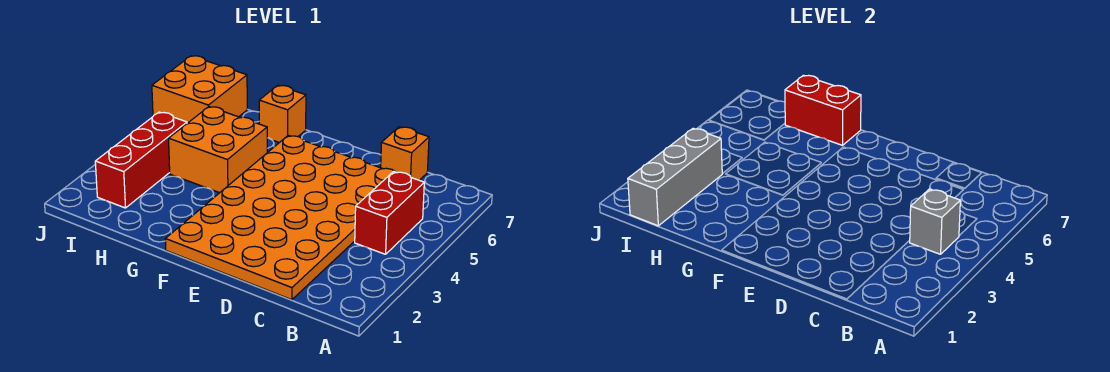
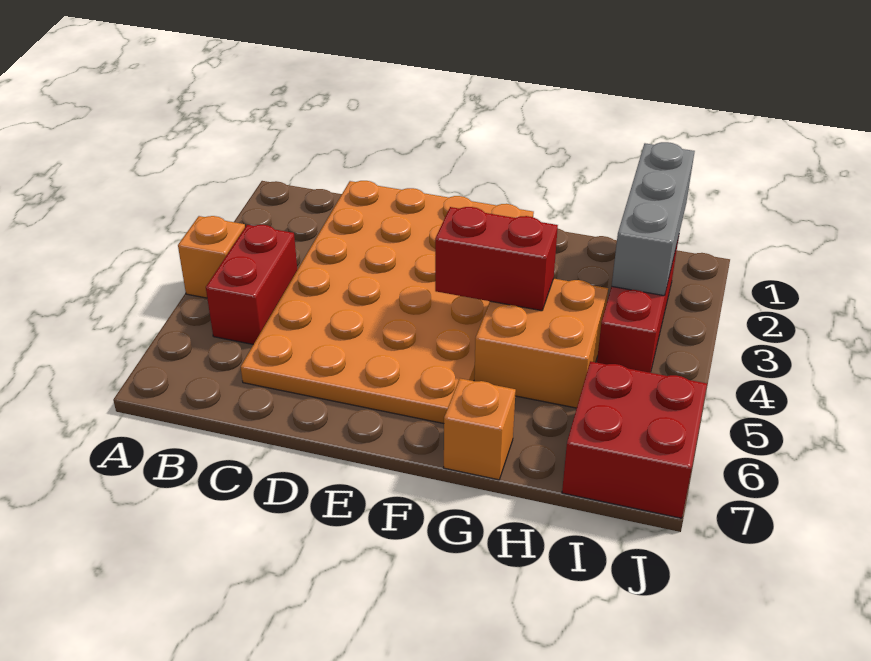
grey 1x1 brick [909,189,960,254] -> none
orange 1x1 brick [381,127,429,180] -> orange 1x1 brick moved to [178,216,245,298]
red 1x2 brick [785,75,861,145] -> red 1x2 brick moved to [435,207,558,311]
orange 2x2 brick [152,56,247,123] -> red 2x2 brick [562,361,707,518]

